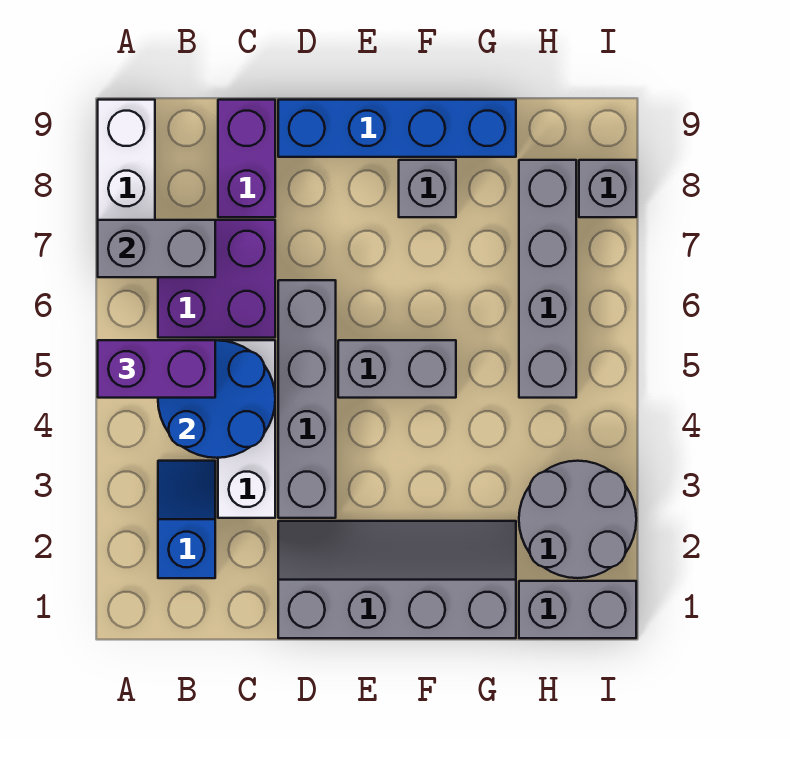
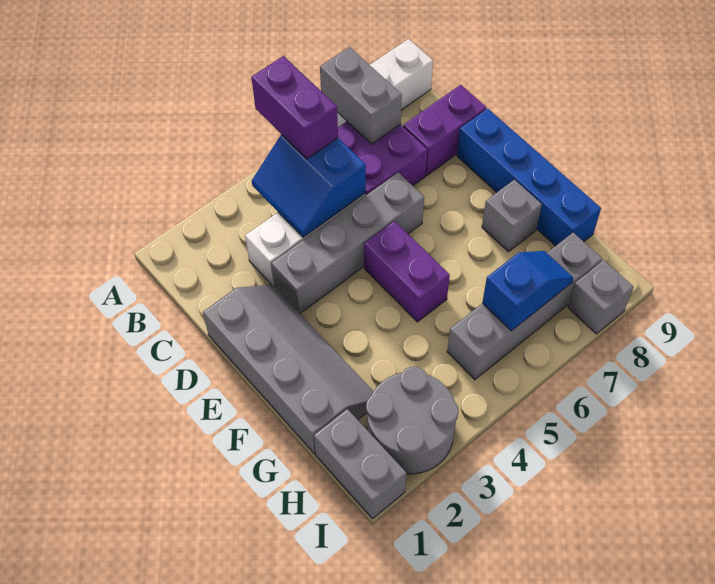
blue 1x2 slope [158,461,215,578] -> blue 1x2 slope moved to [482,251,573,331]
blue 2x2 round brick [158,340,275,458] -> blue 2x2 slope [252,135,366,237]
grey 1x2 brick [338,340,456,398] -> purple 1x2 brick [364,221,450,322]

